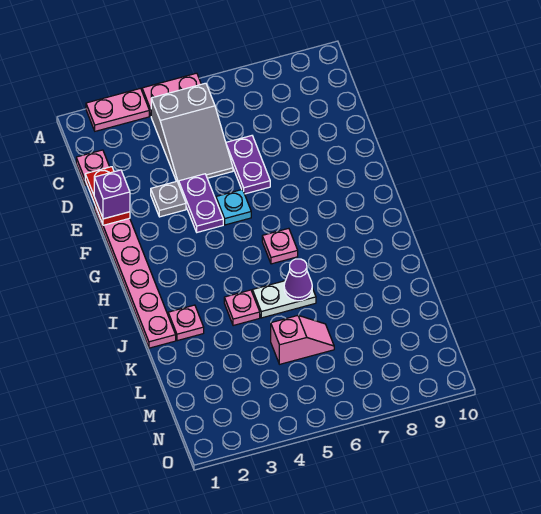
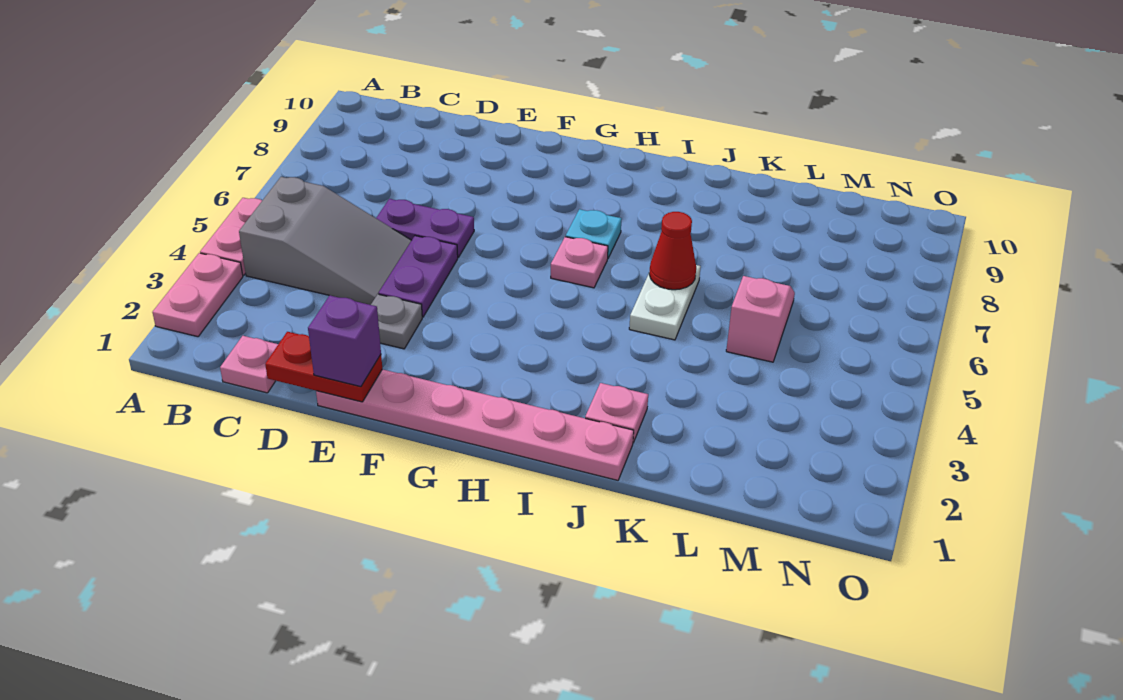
purple 1x2 plate [178,174,223,232] -> purple 1x2 plate turned to [379,236,458,317]
cyan 1x1 plate [216,190,251,225] -> cyan 1x1 plate moved to [566,209,622,258]
pink 1x1 plate [224,290,260,326] -> none
purple 1x1 cone [284,259,312,301] -> red 1x1 cone [649,212,696,290]

